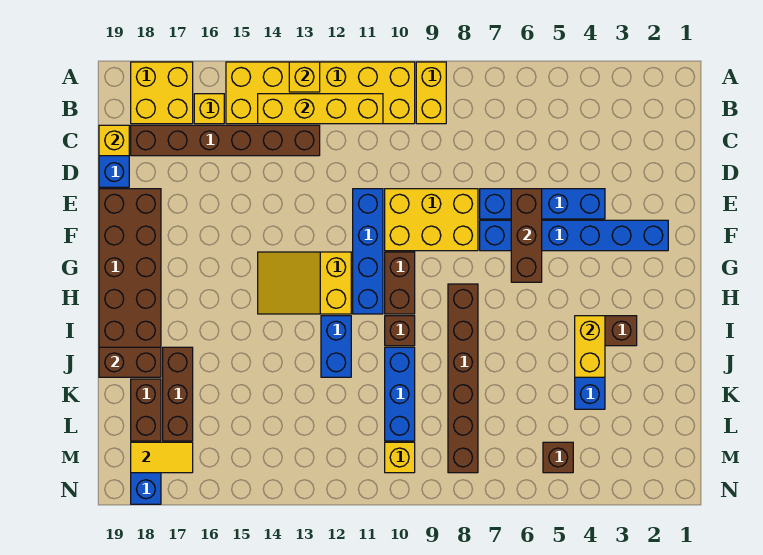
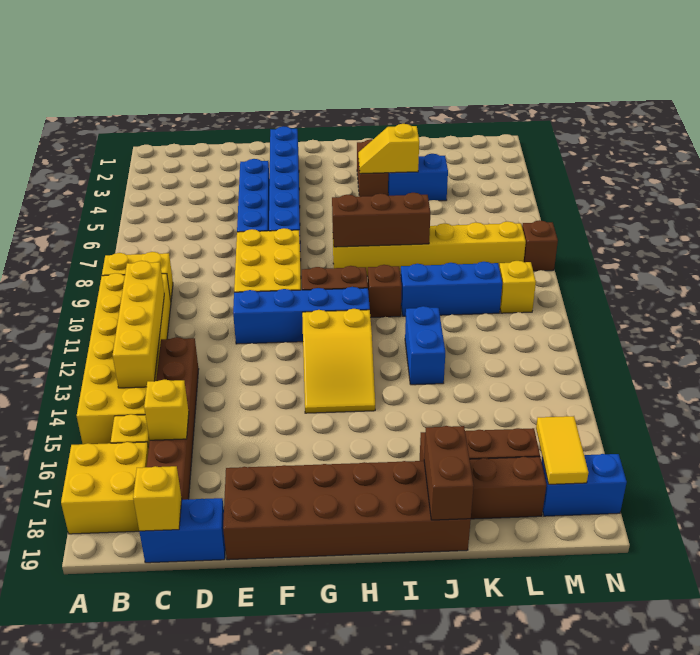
yellow 1x1 brick [289,62,320,92] -> yellow 1x1 brick moved to [144,380,189,440]
brown 1x3 brick [511,189,542,282] -> brown 1x3 brick moved to [332,193,430,247]
brown 1x6 brick [448,284,478,473] -> yellow 1x6 brick [333,221,526,276]
yellow 1x2 brick [575,316,605,377] -> yellow 1x2 slope [358,124,419,174]
blue 1x2 brick [321,316,351,377] -> blue 1x2 brick turned to [405,306,445,385]
brown 1x1 brick [543,442,573,473] -> brown 1x1 brick moved to [522,220,558,271]

